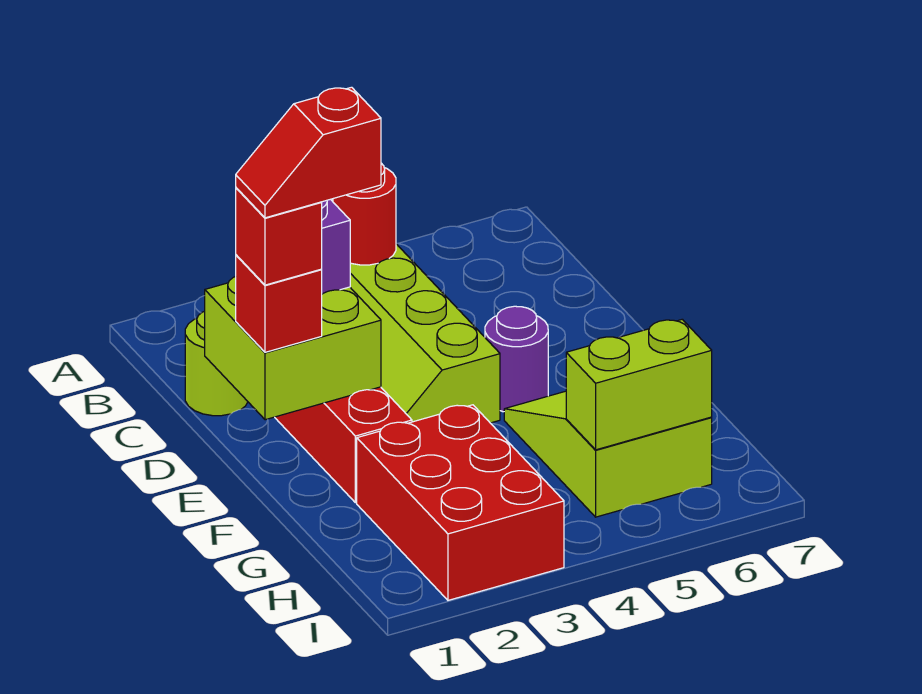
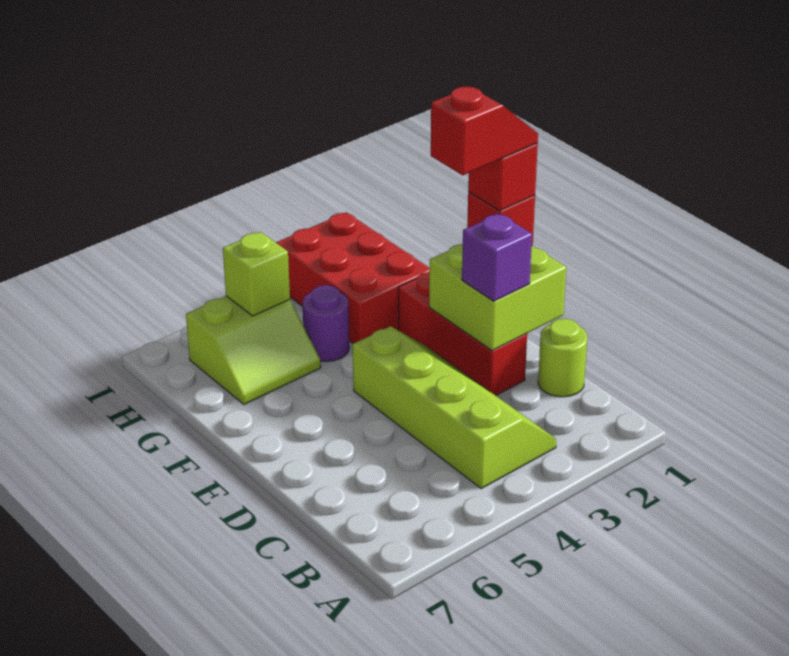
red 1x1 round brick [333,163,396,265] -> none
purple 1x1 round brick [485,306,548,412] -> purple 1x1 round brick moved to [302,285,349,362]
lime 2x3 slope [504,391,712,517] -> lime 2x2 slope [186,296,321,404]
lime 1x2 brick [566,319,712,450] -> lime 1x1 brick [223,232,290,316]

